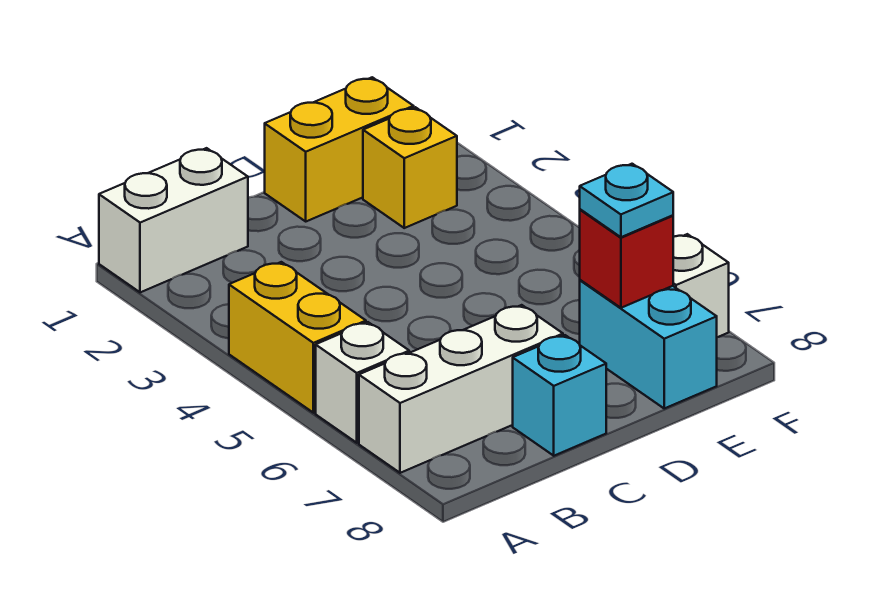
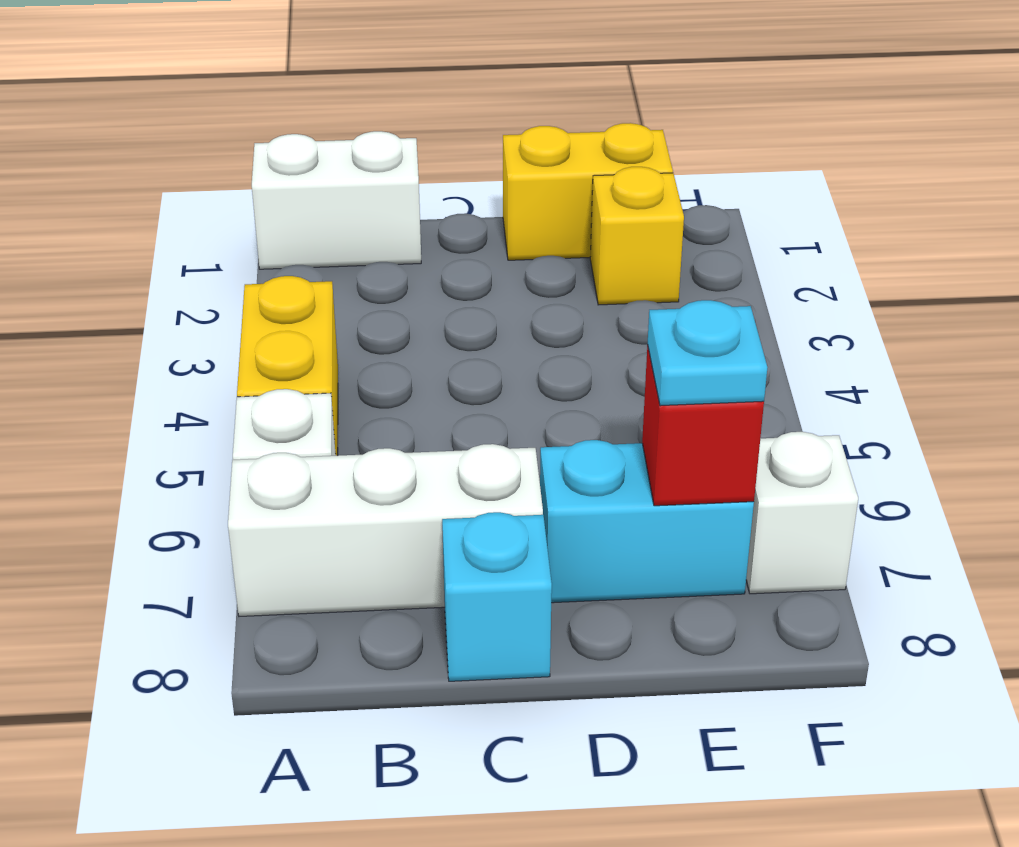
cyan 1x2 brick [580,280,717,408] -> cyan 1x2 brick turned to [540,440,754,603]

